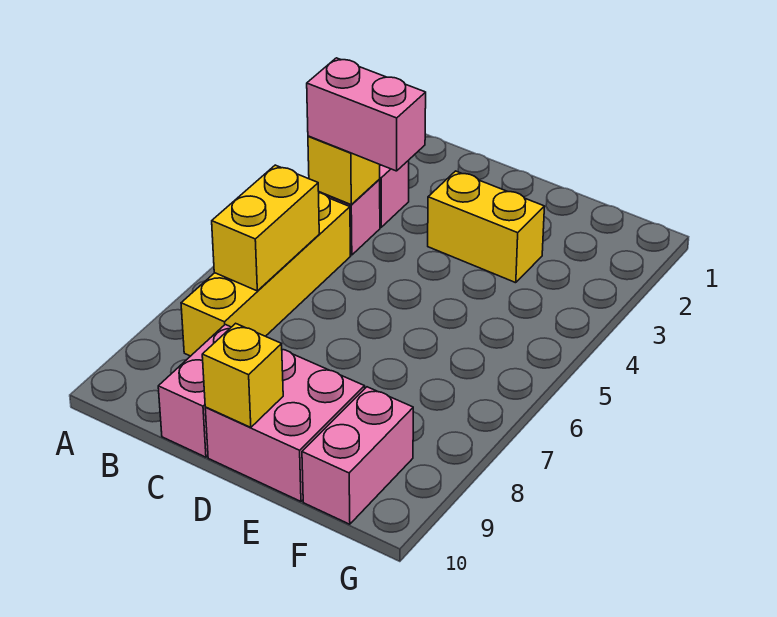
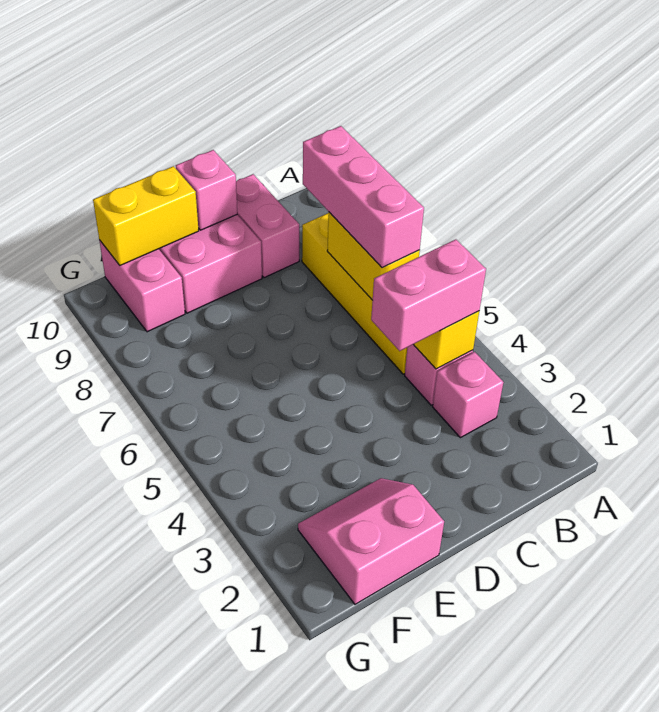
none -> pink 1x3 brick [303,126,424,268]
yellow 1x2 brick [428,171,545,283] -> yellow 1x2 brick moved to [93,166,199,265]
yellow 1x1 brick [202,323,283,427] -> pink 1x1 brick [176,150,237,230]
none -> pink 2x2 slope [298,478,444,604]

